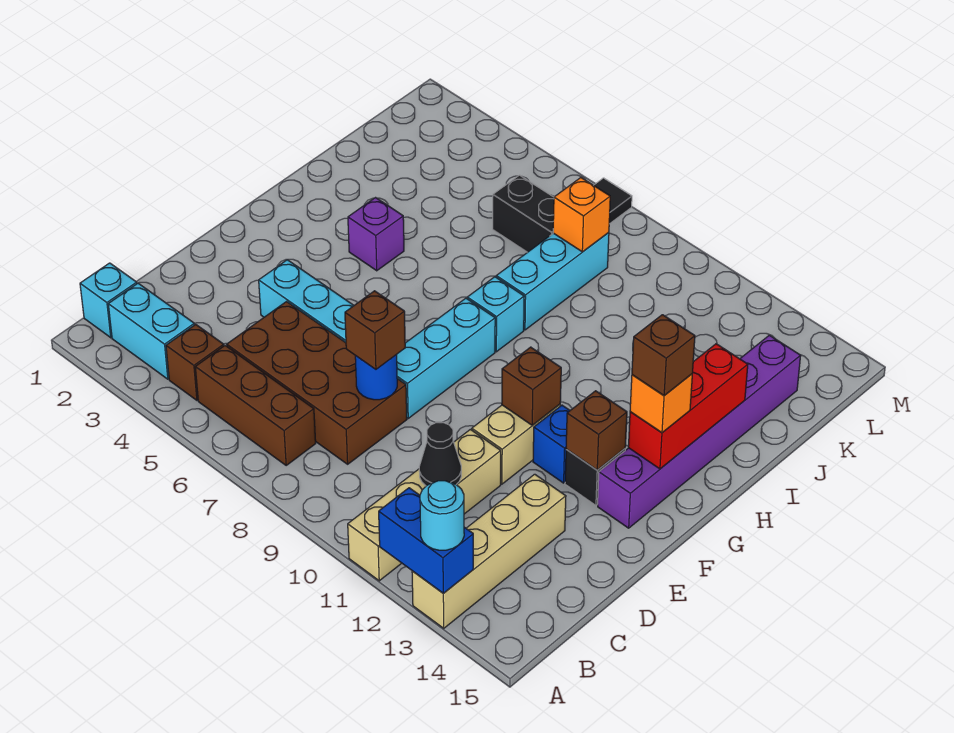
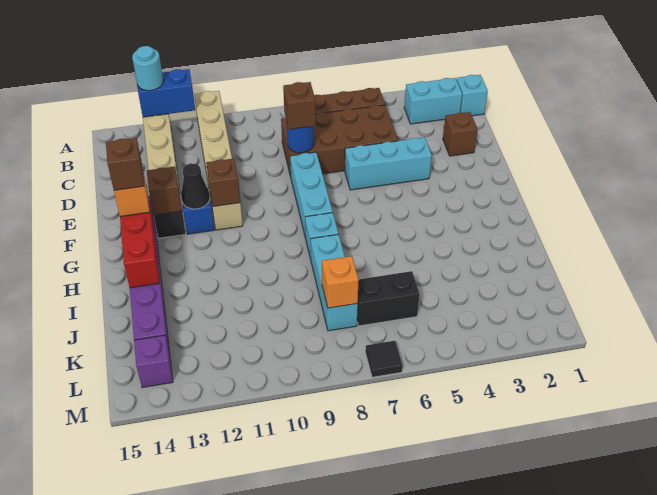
brown 1x1 brick [166,324,224,400] -> brown 1x1 brick moved to [443,112,478,156]
black 1x1 cone [419,423,461,486] -> black 1x1 cone moved to [181,163,210,209]
purple 1x1 brick [348,198,404,271] -> purple 1x1 brick moved to [134,335,173,388]

